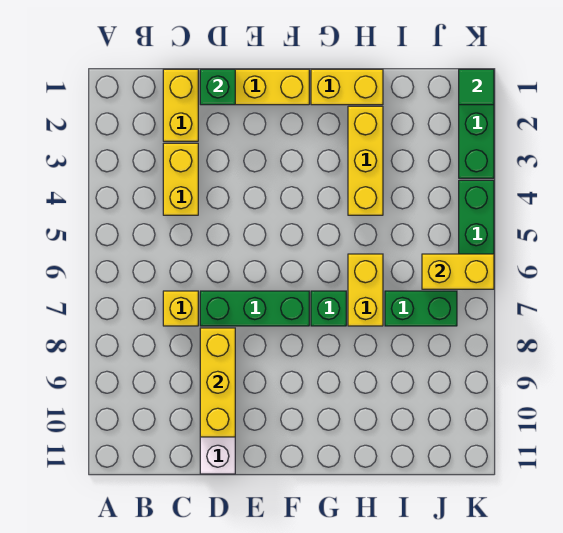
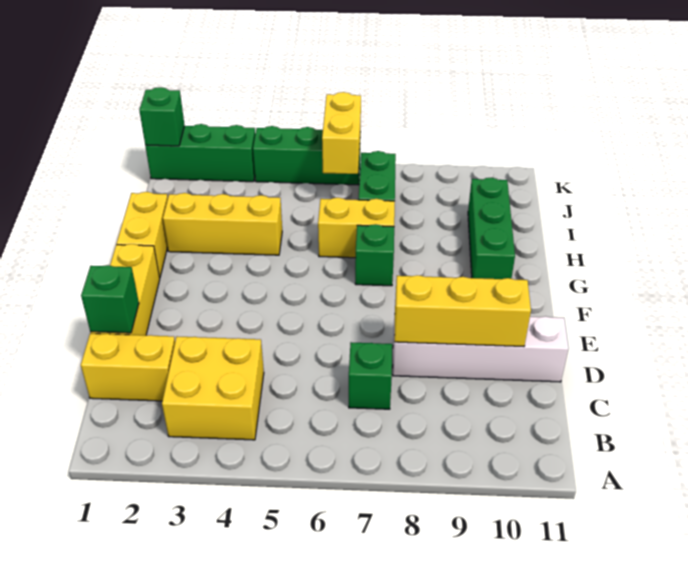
yellow 1x2 brick [163,143,198,215] -> yellow 2x2 brick [162,336,264,440]
yellow 1x1 brick [163,291,198,326] -> green 1x1 brick [349,342,392,409]
green 1x3 brick [200,291,309,326] -> green 1x3 brick moved to [468,178,515,279]
green 1x1 tile [459,69,494,105] -> green 1x1 brick [139,87,185,146]

